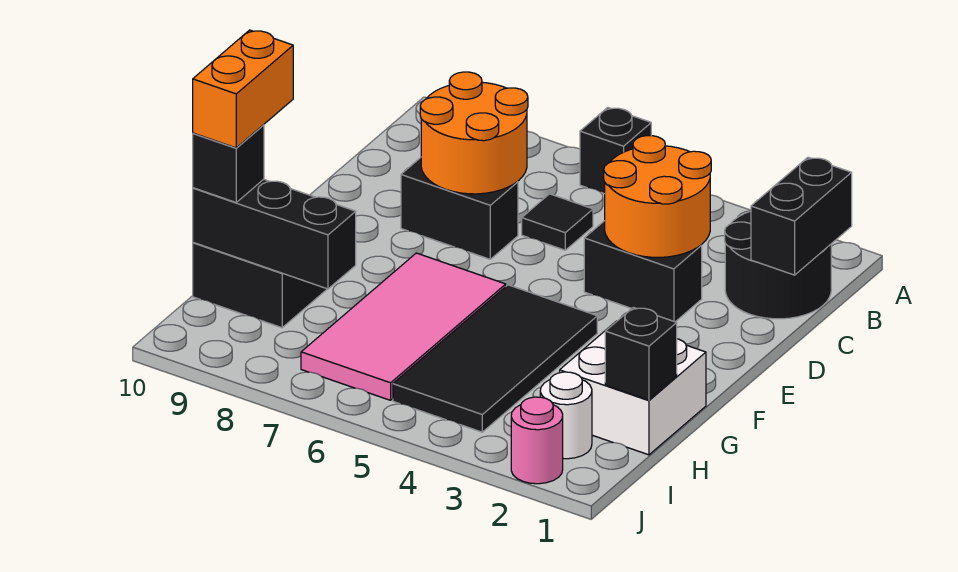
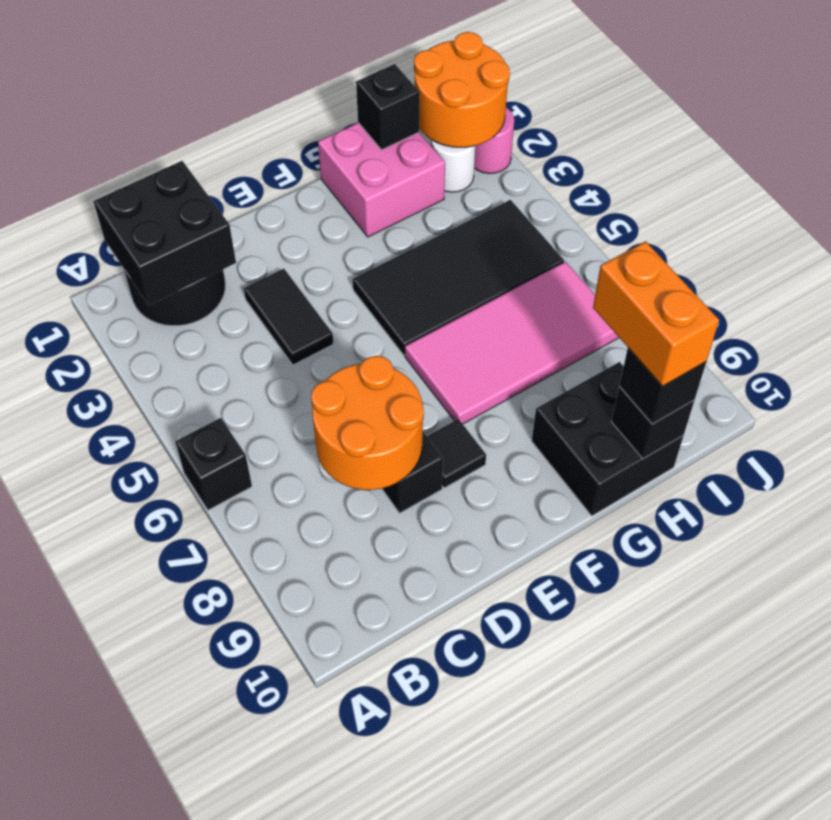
black 1x2 brick [751,157,852,275] -> black 2x2 brick [93,161,236,305]
orange 2x2 round brick [604,136,711,257] -> orange 2x2 round brick moved to [414,32,510,147]
black 1x1 tile [522,194,593,250] -> black 1x1 tile moved to [427,419,486,488]
black 1x2 brick [584,221,702,322] -> black 1x2 tile [244,269,333,365]
white 2x2 brick [560,321,706,455] -> pink 2x2 brick [318,123,445,237]
orange 1x2 brick [193,30,293,148] -> orange 1x2 brick turned to [593,241,719,386]
black 1x3 brick [193,179,356,289] -> black 1x1 brick [611,387,695,459]

